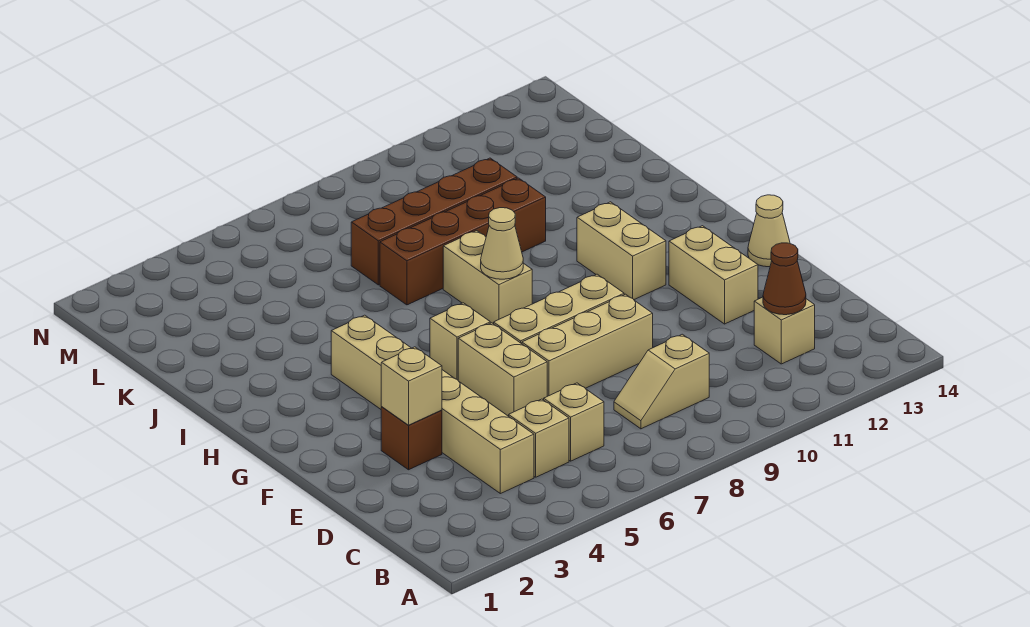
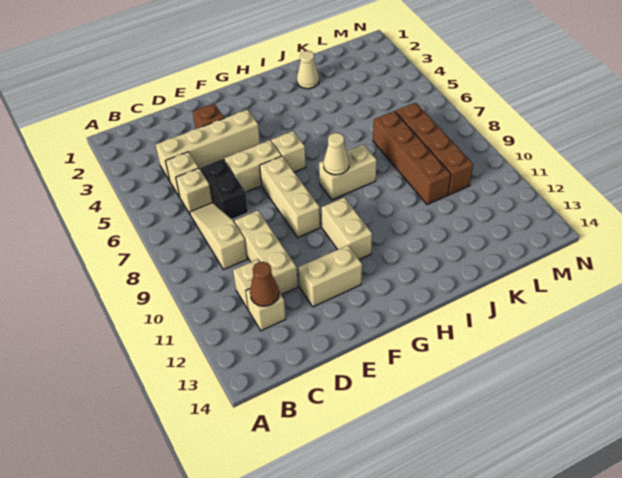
tan 1x6 brick [331,315,534,494] -> tan 1x4 brick [156,110,260,181]
tan 1x2 slope [614,334,709,429] -> tan 1x3 slope [190,202,247,270]
none -> black 1x2 brick [200,159,248,219]
tan 1x1 brick [381,347,442,425] -> tan 1x1 brick moved to [233,259,260,309]
tan 1x3 brick [522,294,653,396] -> tan 1x3 brick moved to [234,210,298,295]
tan 1x1 cone [748,195,790,267] -> tan 1x1 cone moved to [297,51,319,89]
tan 1x2 brick [577,202,666,299] -> tan 1x2 brick turned to [321,197,372,259]
brown 1x4 brick [380,178,546,305] -> brown 1x4 brick moved to [395,103,473,195]

